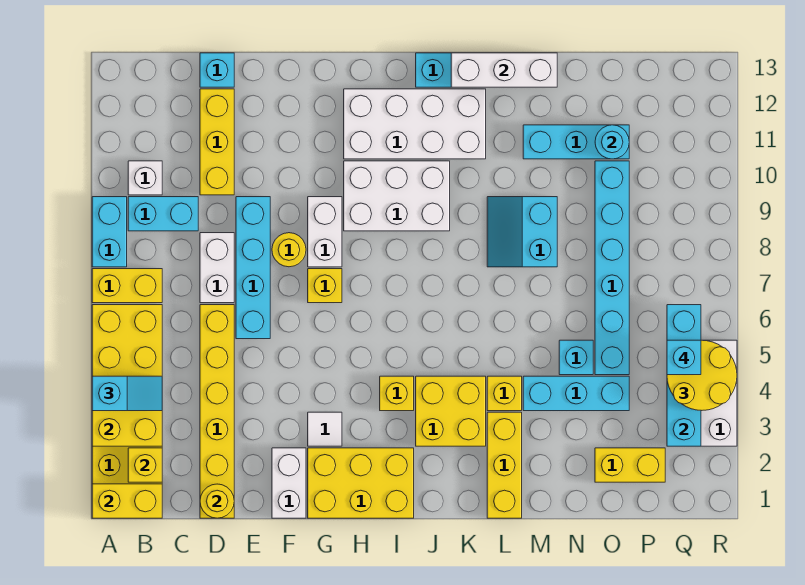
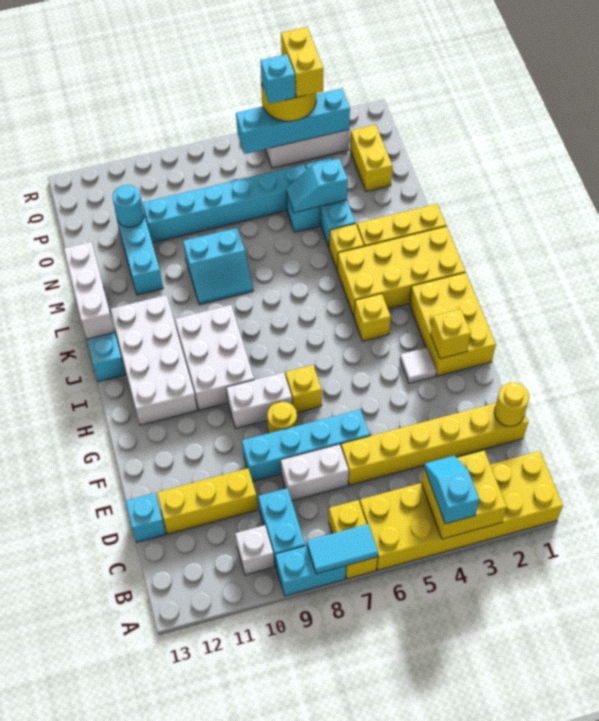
yellow 1x2 brick [92,484,162,518] -> yellow 1x2 brick moved to [281,27,323,97]
none -> cyan 1x2 tile [307,524,378,574]
yellow 1x1 brick [128,448,162,482] -> yellow 1x1 brick moved to [431,309,471,359]
white 1x2 brick [272,448,306,518] -> none
yellow 2x2 brick [416,376,486,446] -> yellow 2x4 brick [338,226,465,316]
none -> cyan 1x2 slope [286,158,348,213]

